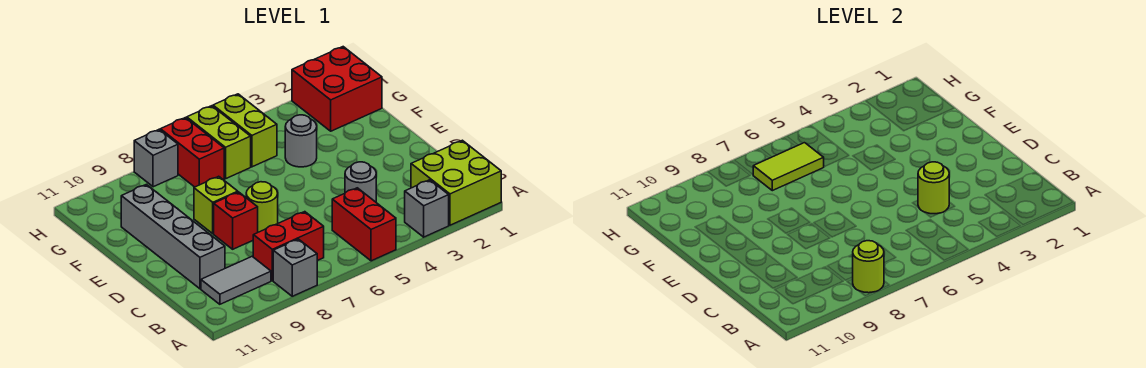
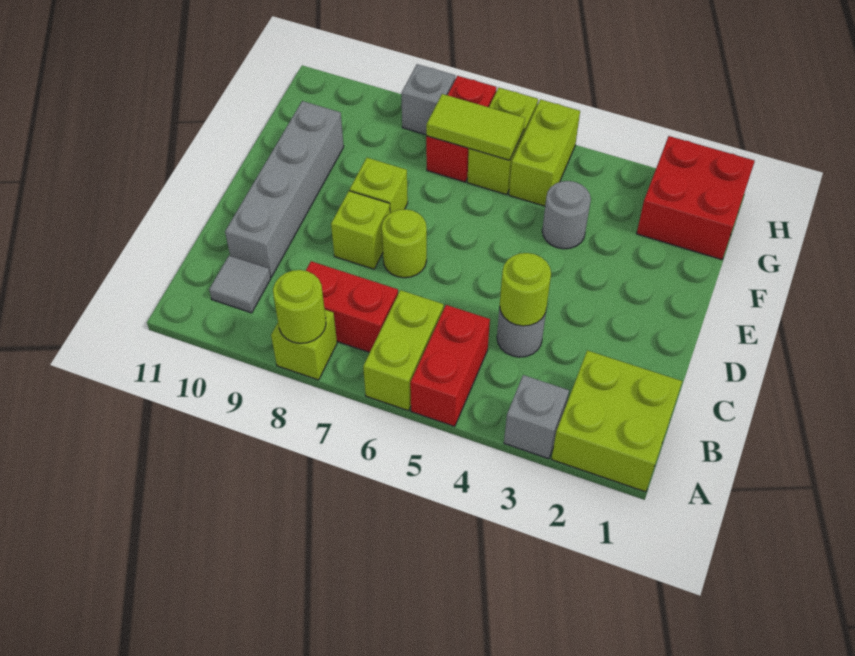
none -> lime 1x2 brick [363,290,444,411]
grey 1x1 brick [273,239,317,296] -> lime 1x1 brick [271,310,337,380]
grey 1x2 tile [201,257,271,304] -> grey 1x1 tile [209,256,271,313]
red 1x1 brick [214,192,258,249] -> lime 1x1 brick [331,191,390,269]

